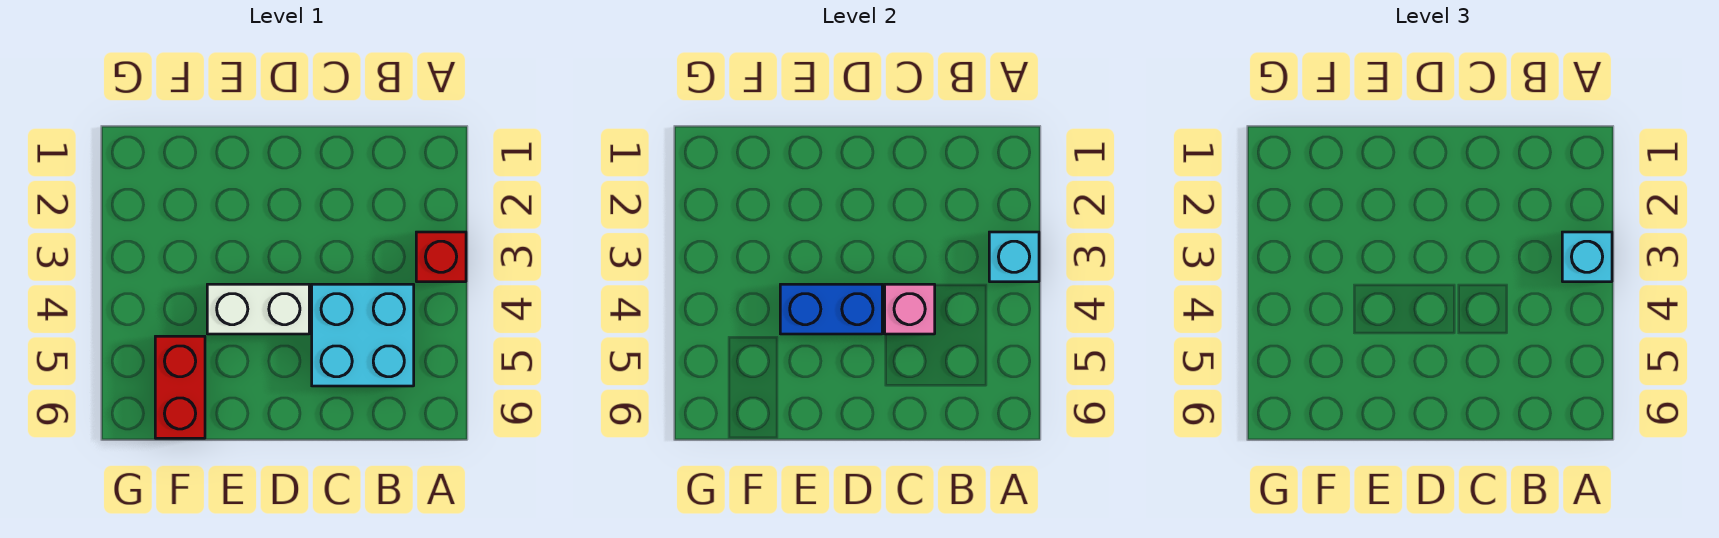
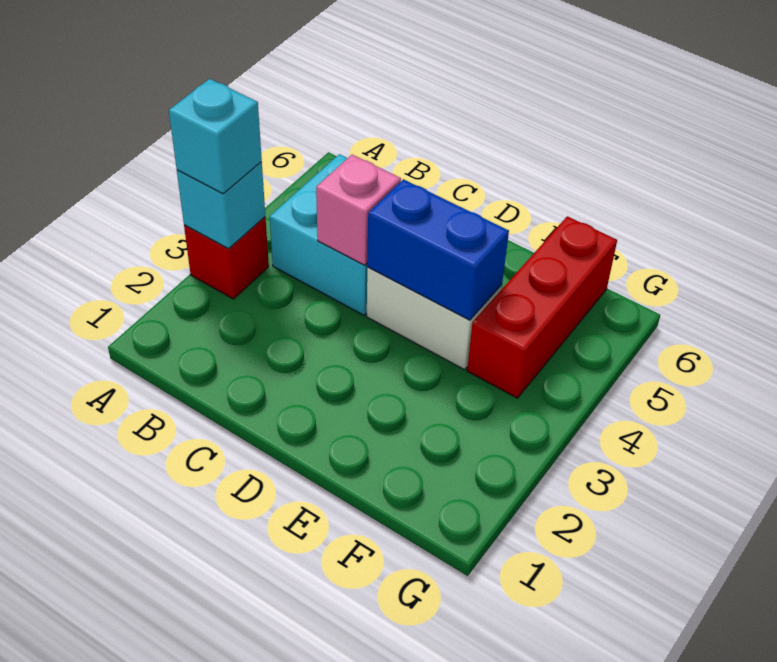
red 1x2 brick [155,336,205,438] -> red 1x3 brick [467,216,617,398]

